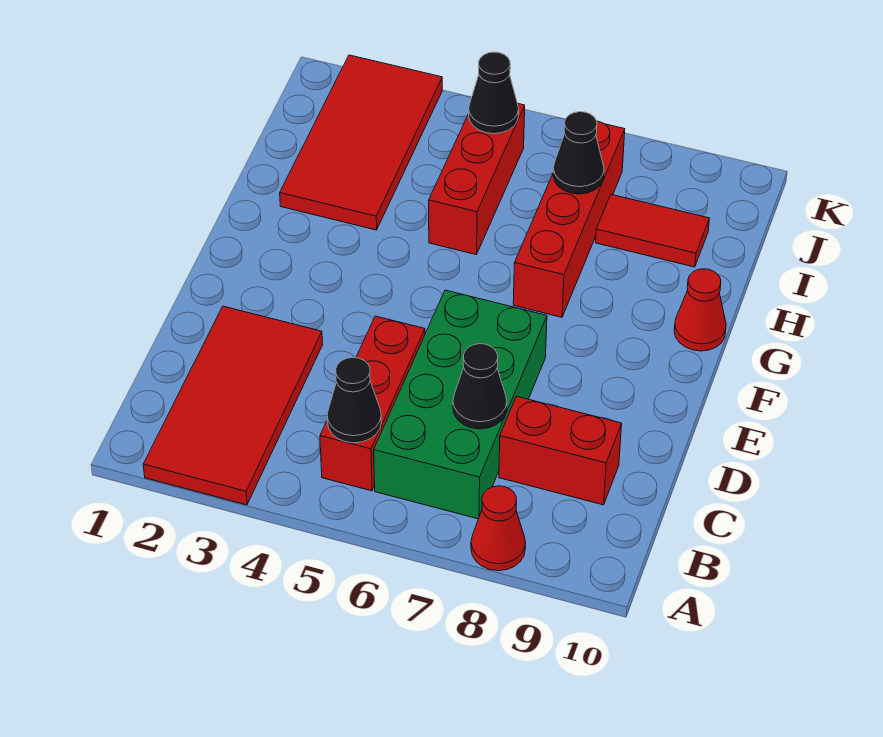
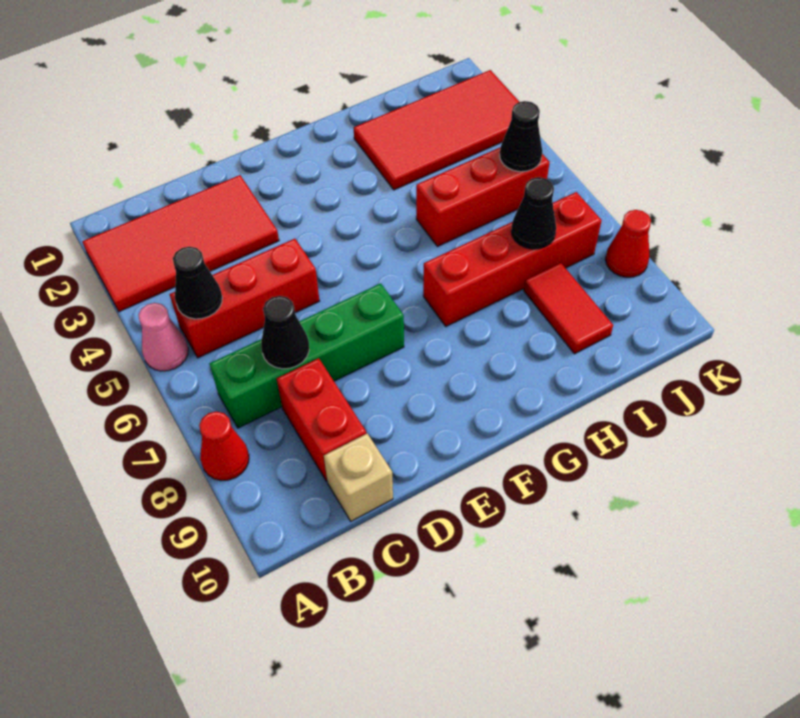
none -> pink 1x1 cone [139,303,188,371]
green 2x4 brick [374,290,547,519] -> green 1x4 brick [210,283,404,428]
none -> tan 1x1 brick [324,433,393,521]
red 1x1 cone [674,269,726,351] -> red 1x1 cone moved to [605,210,651,277]

